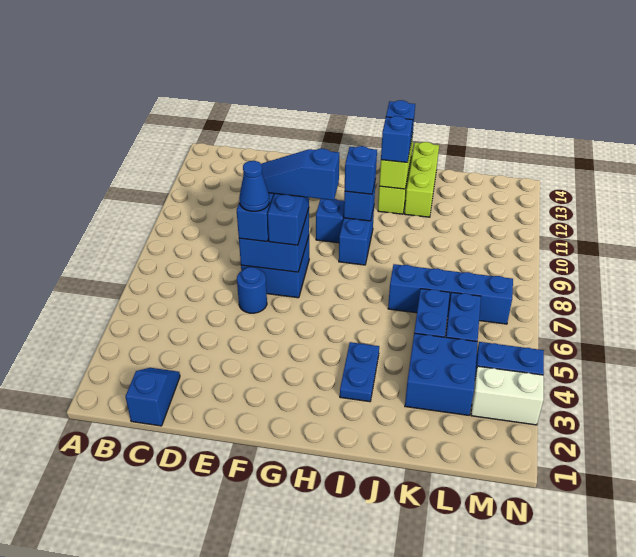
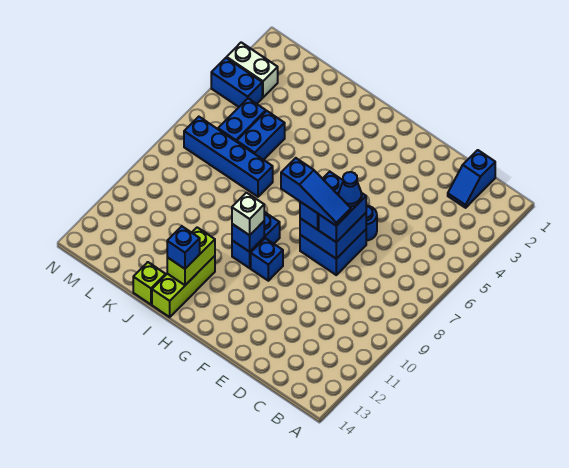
blue 1x1 brick [345,146,377,194] -> white 1x1 brick [232,193,264,235]
blue 1x2 plate [340,342,379,402] -> none
blue 1x1 brick [381,116,413,162] -> none
lime 1x3 brick [404,142,439,217] -> lime 1x1 brick [133,262,166,304]
blue 2x2 brick [405,333,478,415] -> none

